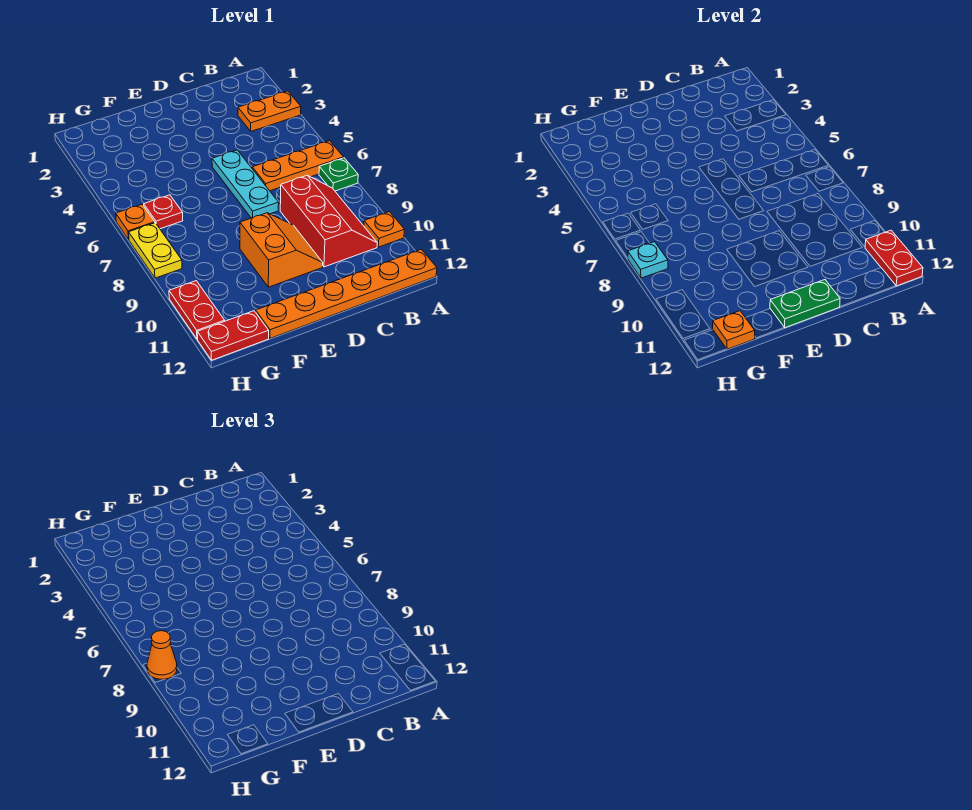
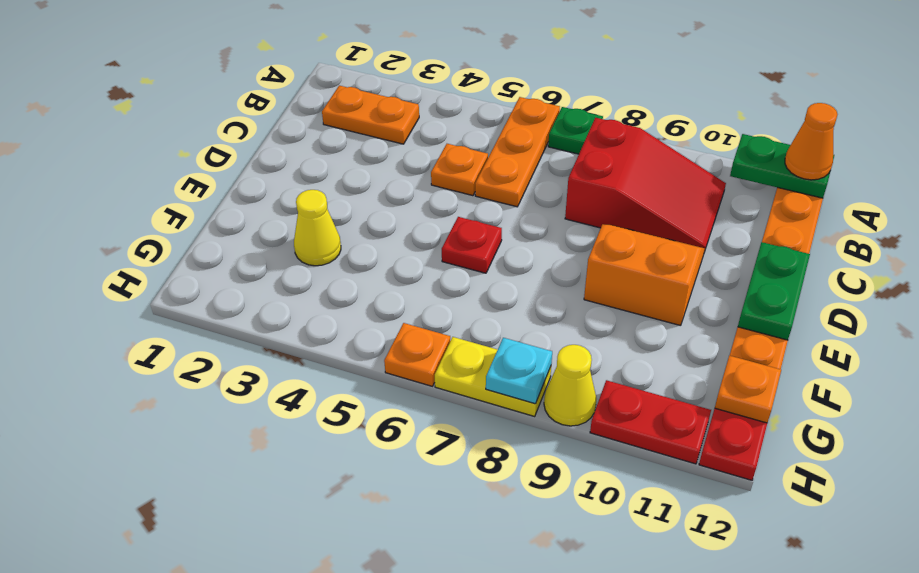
orange 1x2 plate [238,91,301,131] -> orange 1x2 plate turned to [322,86,419,144]
orange 1x1 plate [364,212,404,247] -> orange 1x1 plate moved to [431,144,488,196]
red 1x2 plate [865,230,923,286] -> green 1x2 plate [730,134,834,198]
red 2x3 slope [280,175,377,267] -> red 2x3 slope turned to [565,118,726,252]
cyan 1x3 plate [212,150,279,218] -> none
none -> yellow 1x1 cone [294,190,341,266]
red 1x1 plate [144,195,183,229] -> red 1x1 plate moved to [442,217,502,273]
orange 1x1 cone [147,631,177,679] -> orange 1x1 cone moved to [785,103,838,180]
none -> yellow 1x1 cone [544,345,597,426]

